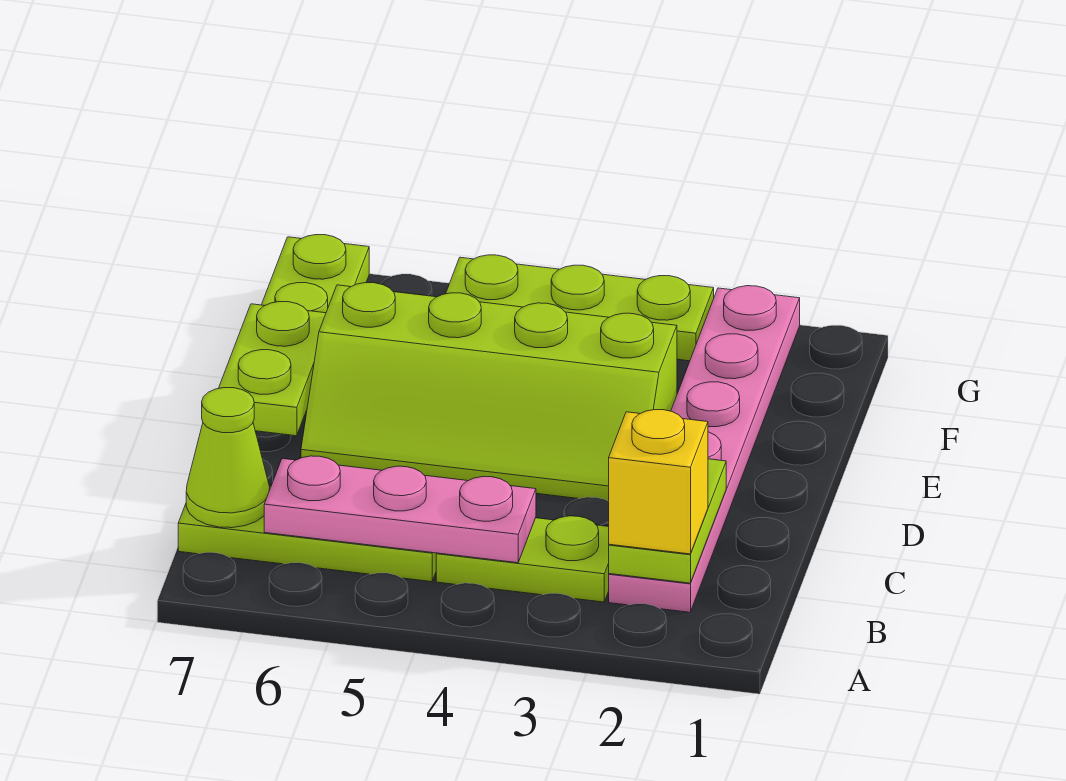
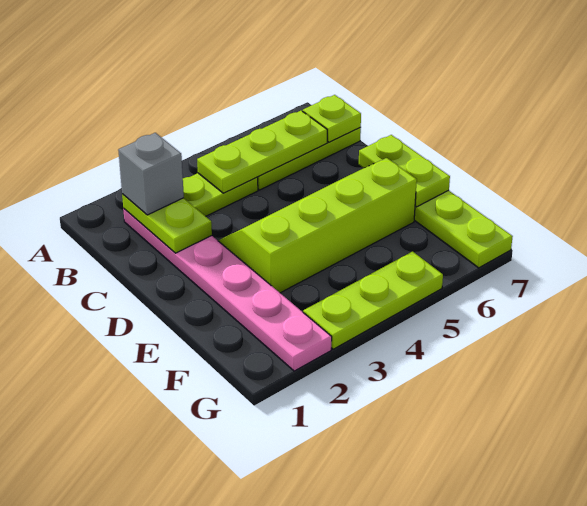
yellow 1x1 brick [609,410,708,554] -> grey 1x1 brick [118,133,184,215]
pink 1x3 plate [264,456,536,563] -> lime 1x3 plate [197,111,327,193]
lime 1x1 cone [186,388,270,528] -> lime 1x1 plate [303,95,361,142]

